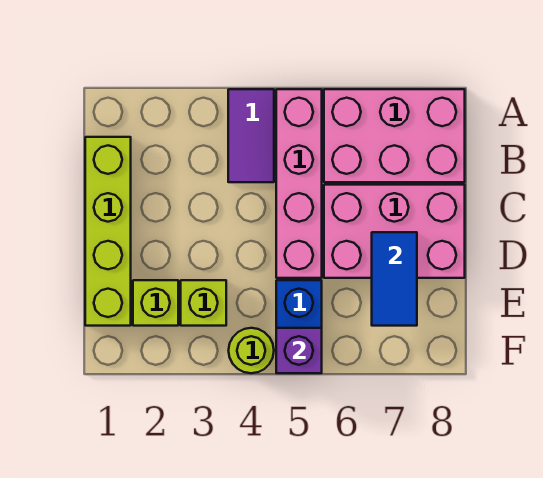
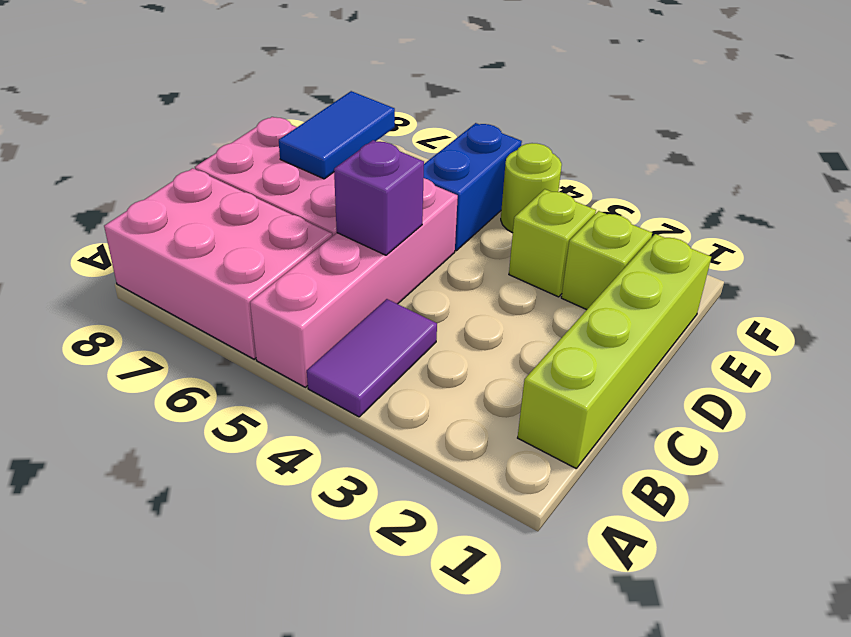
purple 1x1 brick [276,328,322,373] -> purple 1x1 brick moved to [334,140,424,255]

